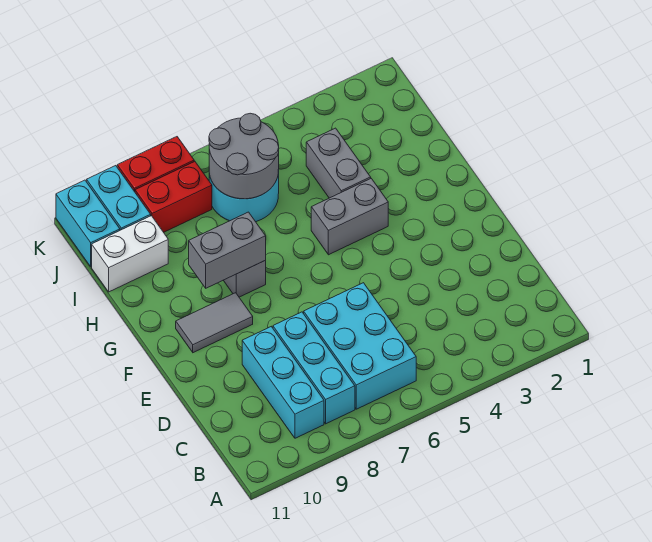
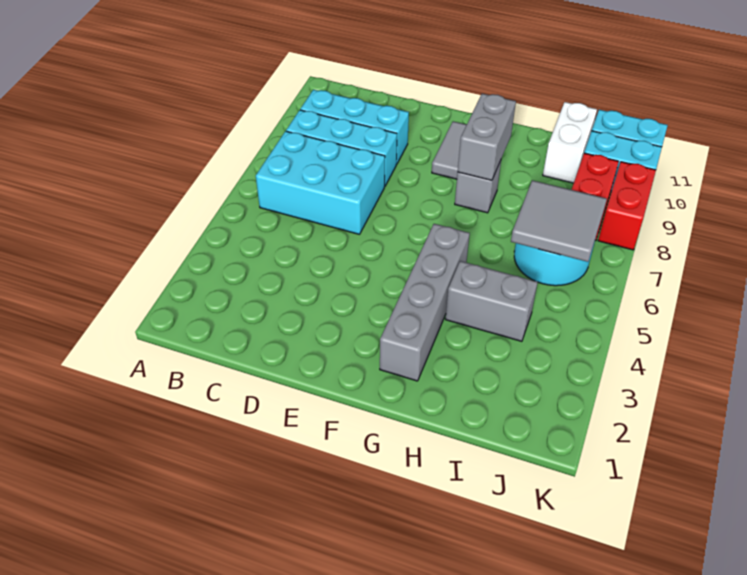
grey 1x2 brick [311,179,388,255] -> grey 1x4 brick [380,224,470,381]
grey 2x2 round brick [209,113,279,199] -> grey 2x2 tile [511,180,607,262]

